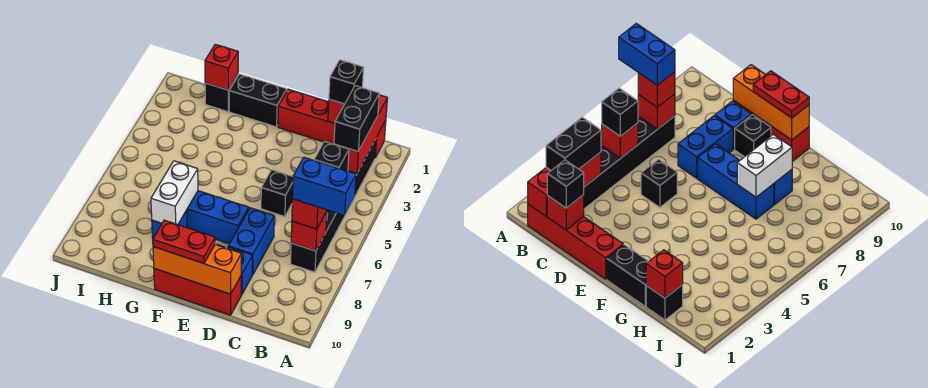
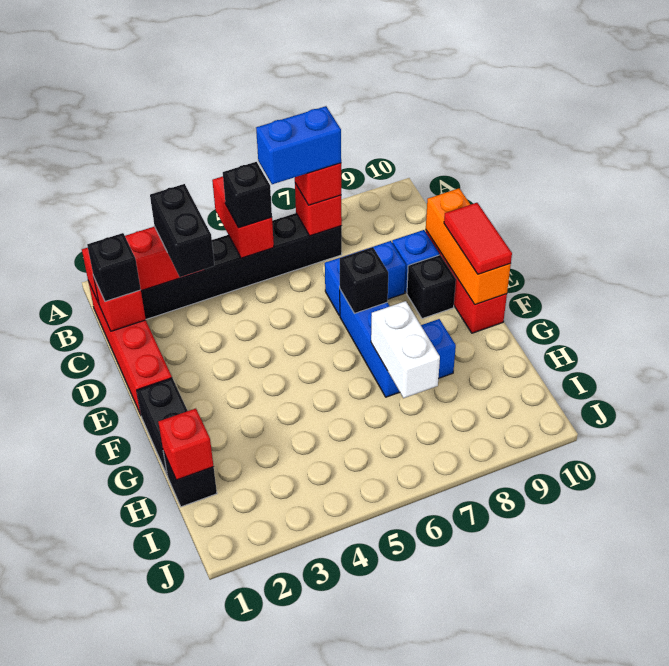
blue 1x2 brick [293,157,356,215] -> blue 1x2 brick turned to [256,106,341,184]
black 1x2 brick [334,86,379,151] -> black 1x2 brick turned to [150,184,215,277]
red 1x1 brick [602,123,638,158] -> red 1x2 brick [212,176,274,258]
black 1x1 brick [261,170,293,217] -> black 1x1 brick moved to [340,247,388,313]
red 1x2 plate [153,220,215,263] -> red 1x2 tile [444,203,512,274]
white 1x2 brick [151,161,198,225] -> white 1x2 brick turned to [371,301,440,398]

